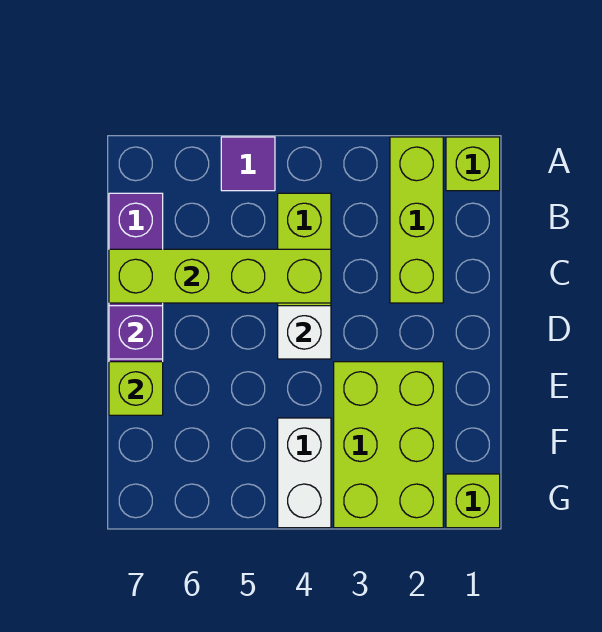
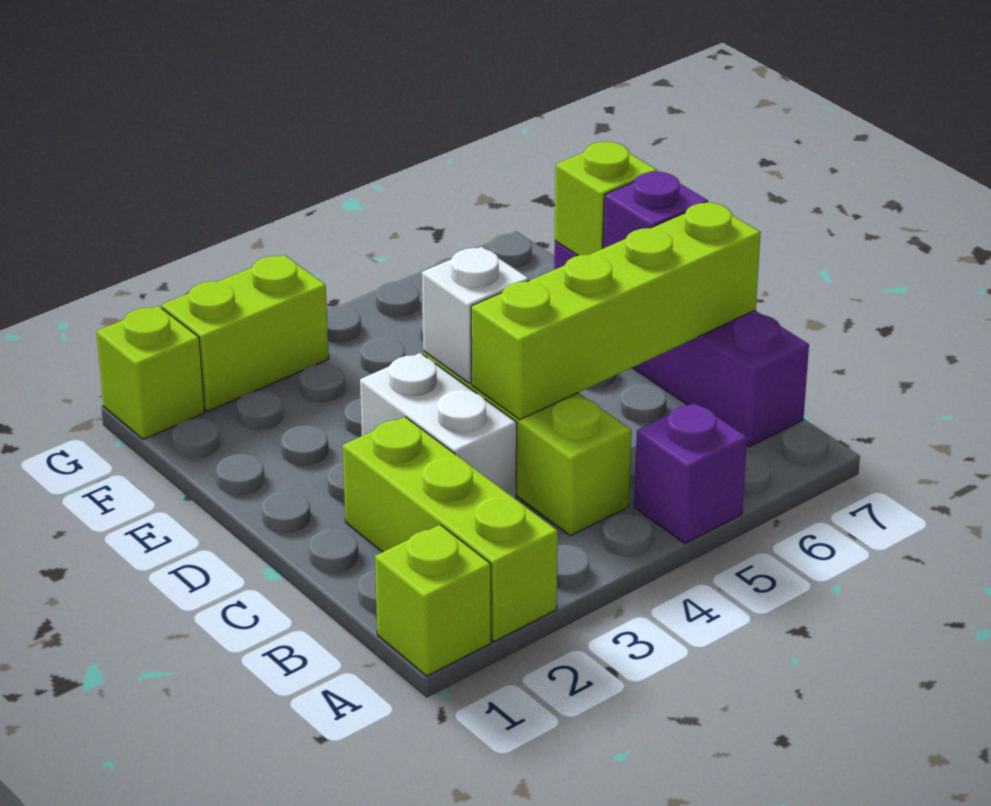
purple 1x1 tile [221,137,275,191] -> purple 1x1 brick [634,402,747,544]
lime 2x3 brick [334,362,443,528] -> lime 1x2 brick [162,255,329,411]
white 1x2 brick [278,418,331,528] -> white 1x2 brick moved to [360,353,517,499]

